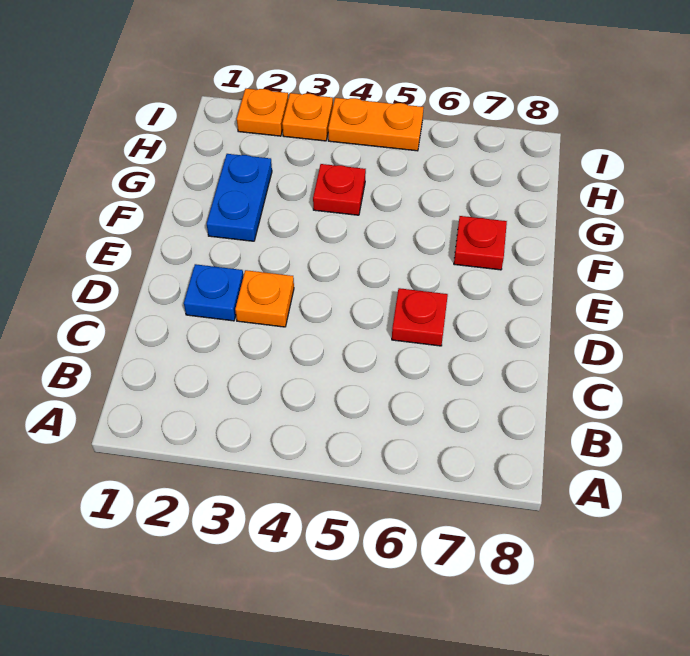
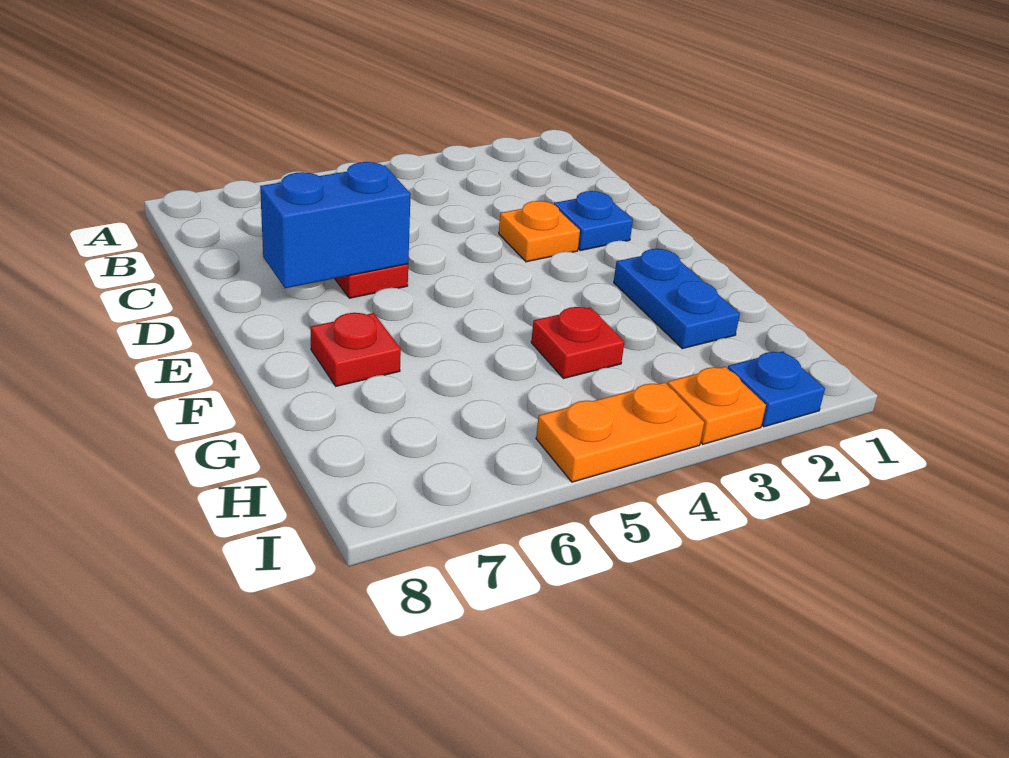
none -> blue 1x2 brick [260,162,411,288]
orange 1x1 plate [237,89,288,136] -> blue 1x1 plate [728,351,825,427]

